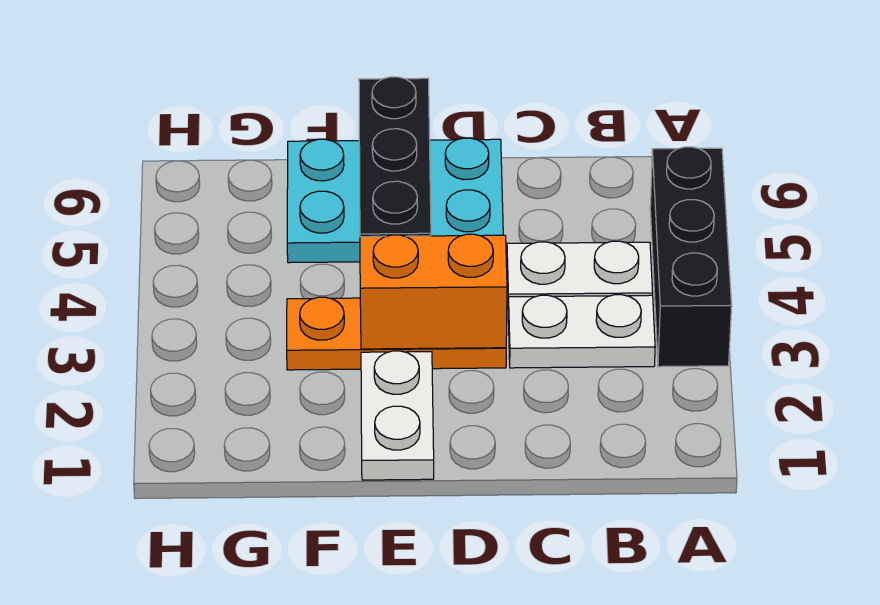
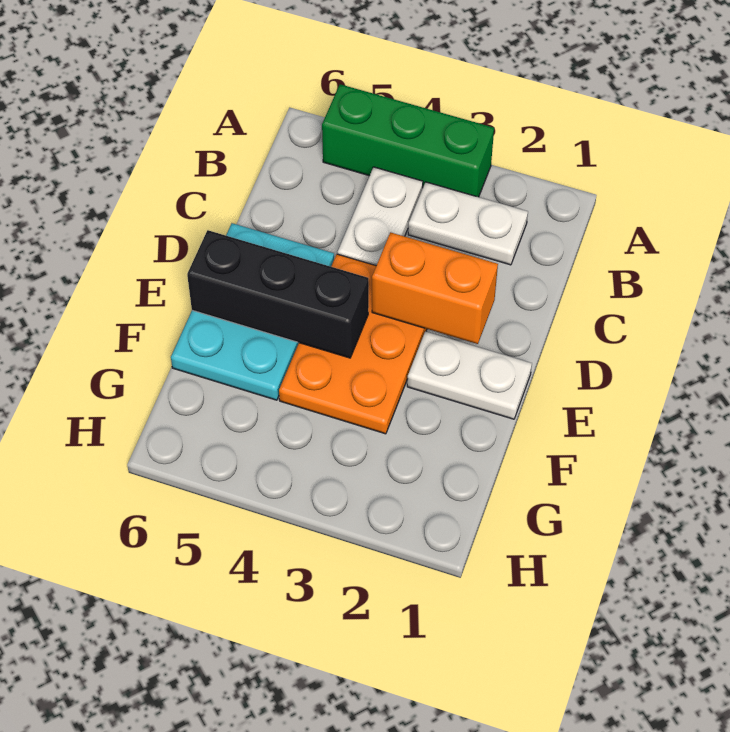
black 1x3 brick [650,147,732,367] -> green 1x3 brick [322,84,494,197]
white 1x2 plate [508,295,655,368] -> white 1x2 plate turned to [408,182,528,265]
orange 1x3 plate [287,297,506,370] -> orange 2x3 plate [279,254,427,434]
orange 1x2 brick [360,234,507,349] -> orange 1x2 brick turned to [372,232,498,344]

